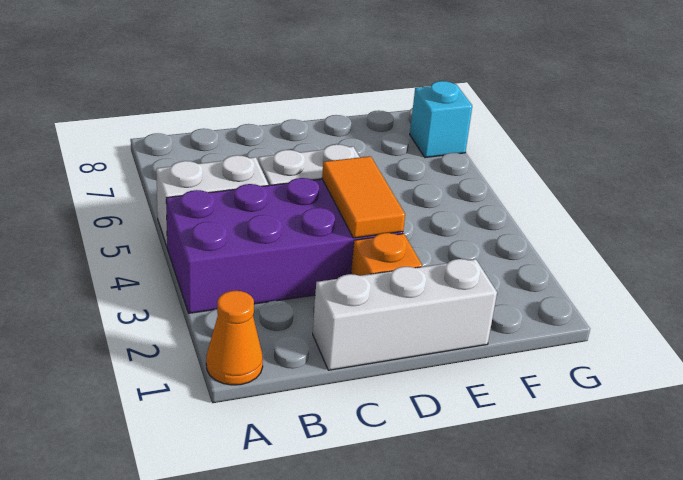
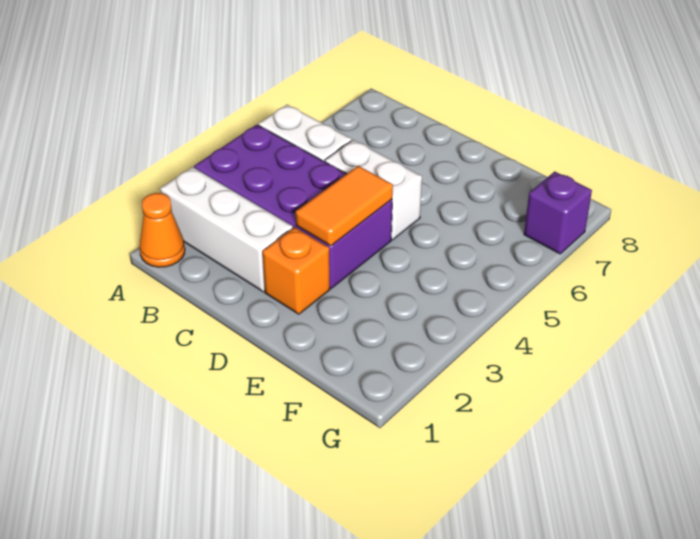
white 1x3 brick [313,259,497,370] -> white 1x3 brick moved to [160,167,293,292]
cyan 1x1 brick [410,81,472,158] -> purple 1x1 brick [524,171,592,254]

